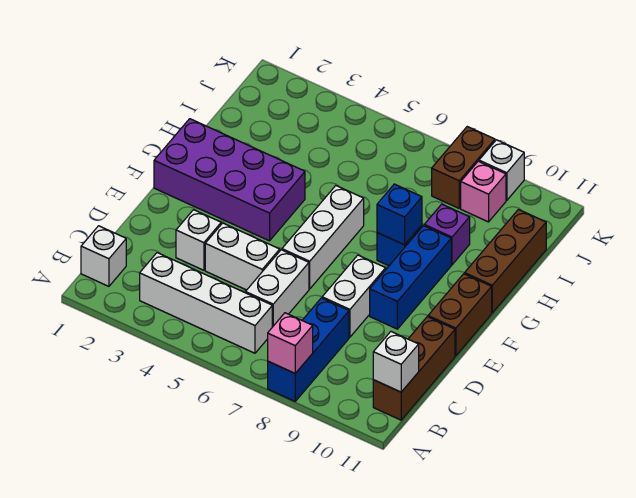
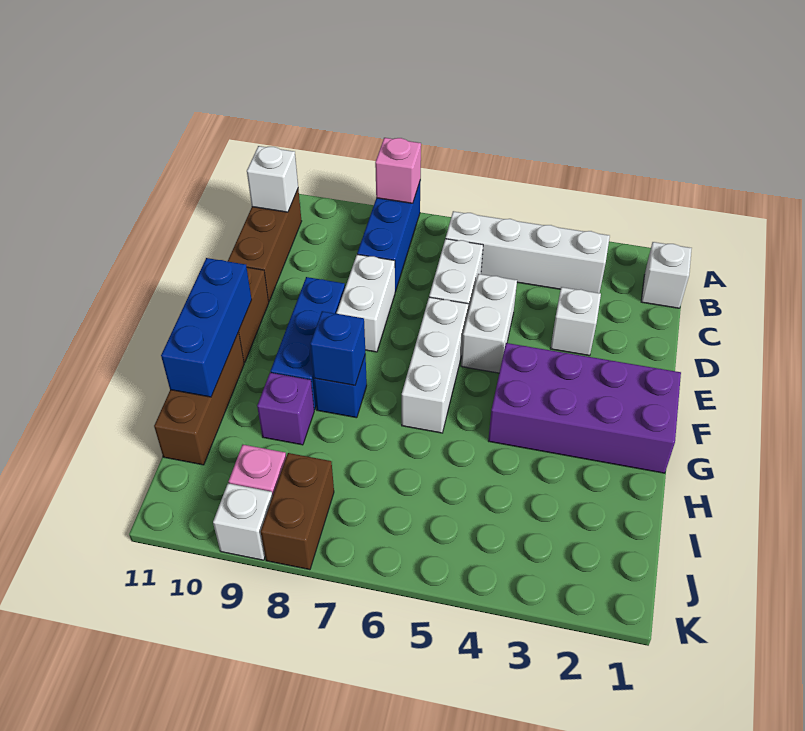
white 1x2 brick [205,223,280,290] -> white 1x2 brick turned to [461,274,517,373]
none -> blue 1x3 brick [161,258,252,397]

